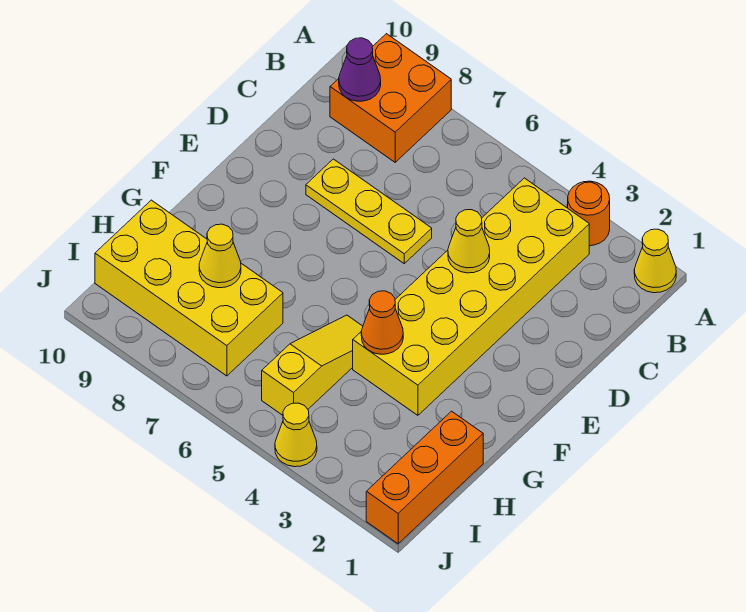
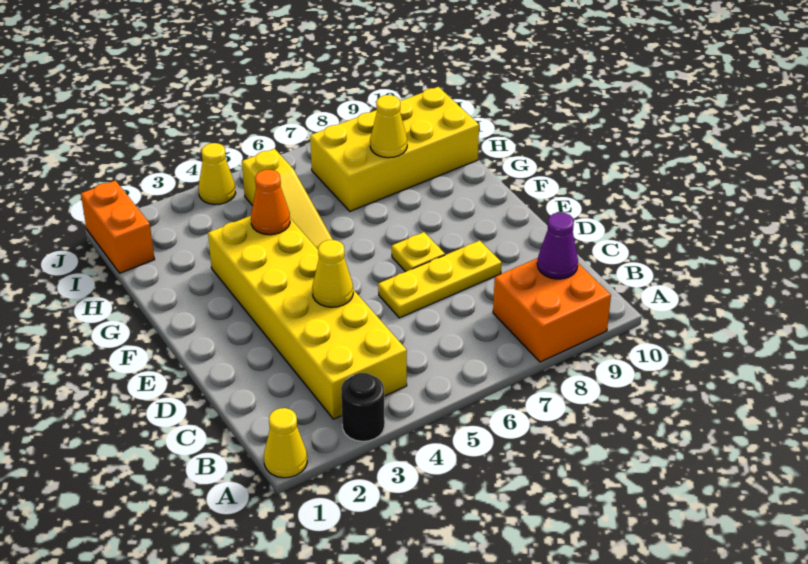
orange 1x1 round brick [568,181,610,246] -> black 1x1 round brick [341,373,385,441]
none -> yellow 1x1 plate [392,232,445,272]
orange 1x3 brick [366,411,483,544] -> orange 1x2 brick [81,180,155,273]

